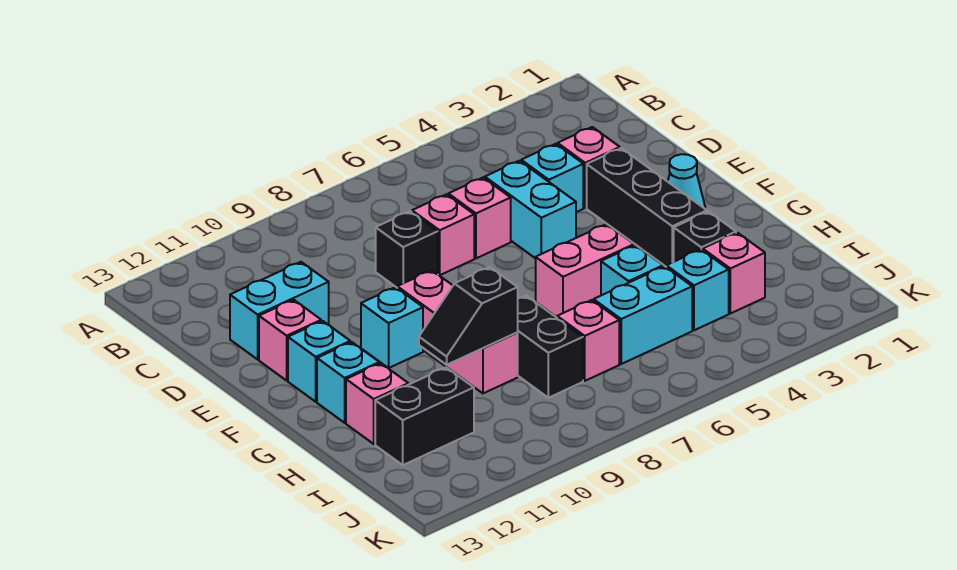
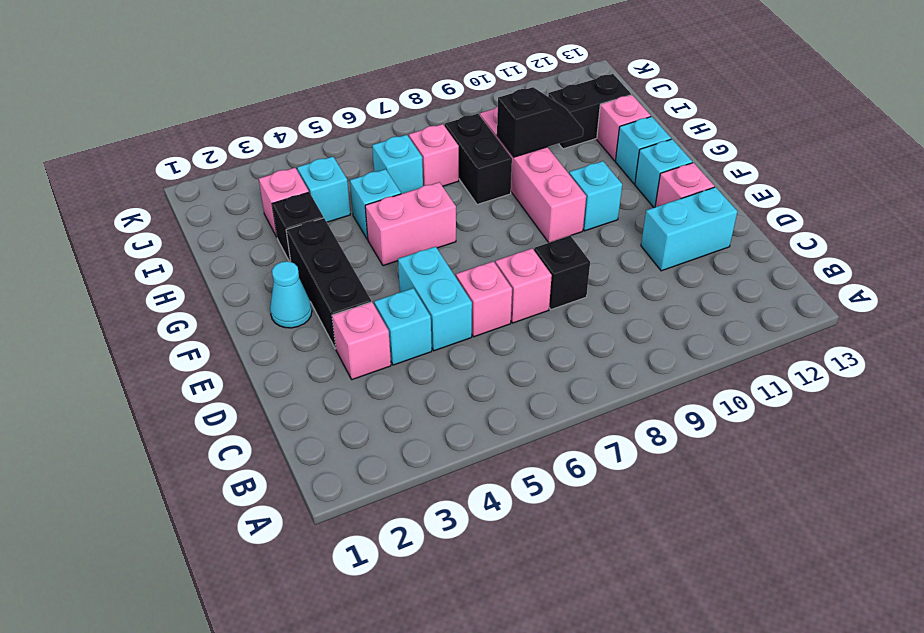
pink 1x3 brick [397,270,518,393] -> pink 1x4 brick [480,107,586,243]
cyan 1x2 brick [594,266,692,364] -> cyan 1x1 brick [372,135,423,194]

